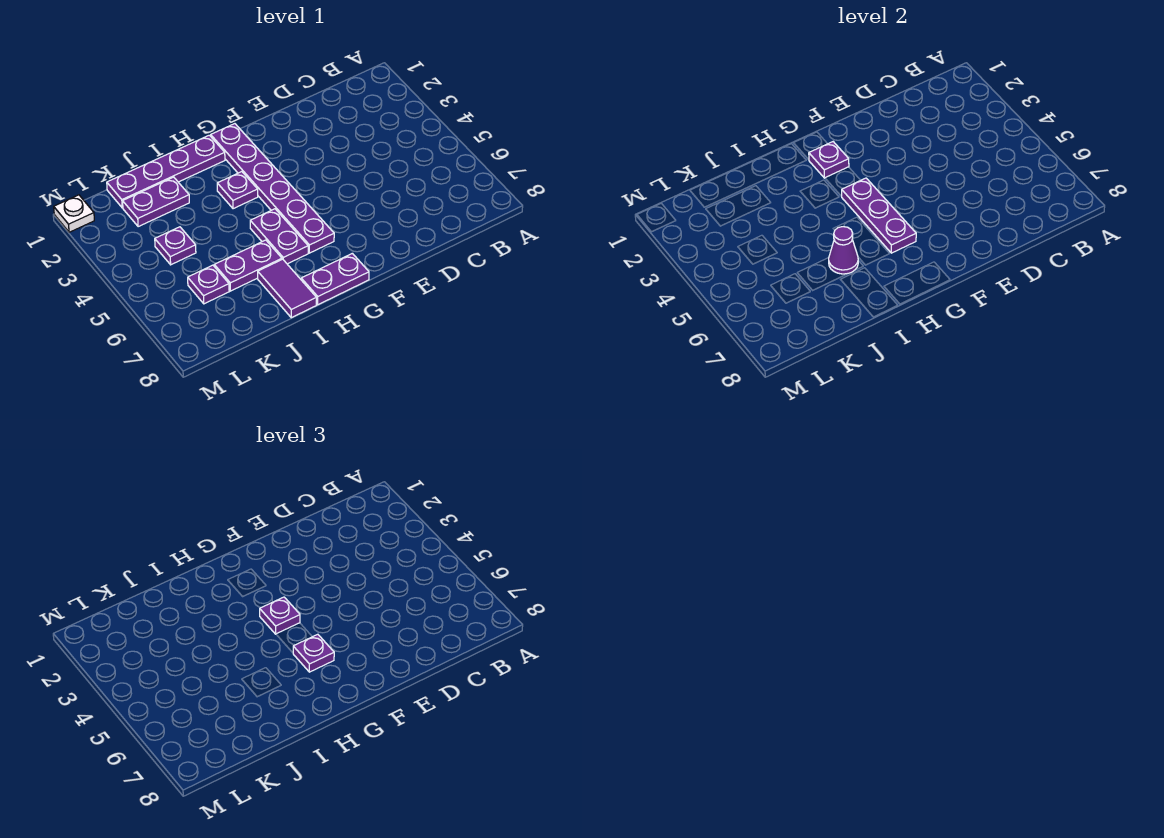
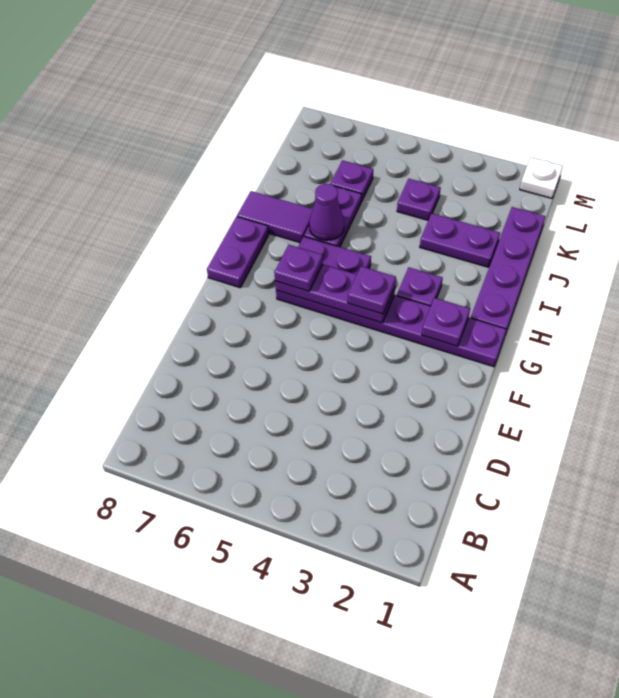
purple 1x2 plate [123,177,189,227] -> purple 1x2 plate turned to [420,214,500,267]

